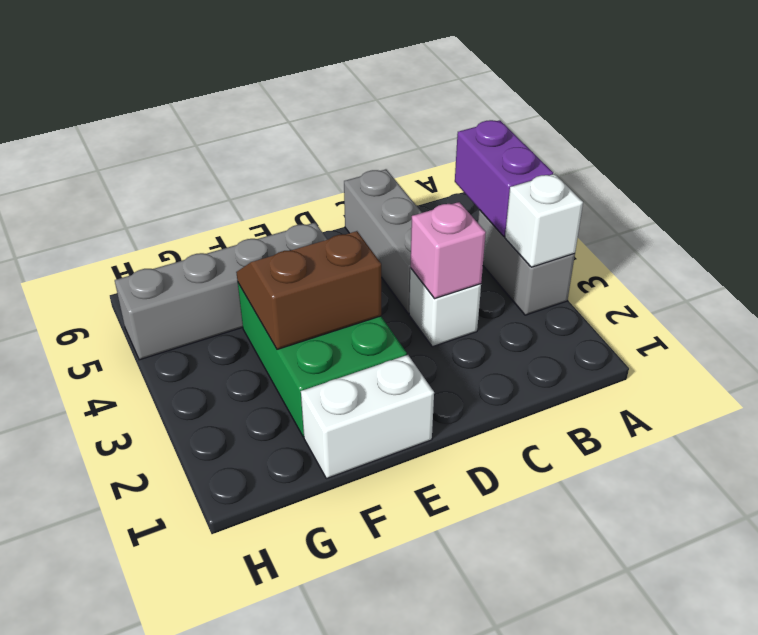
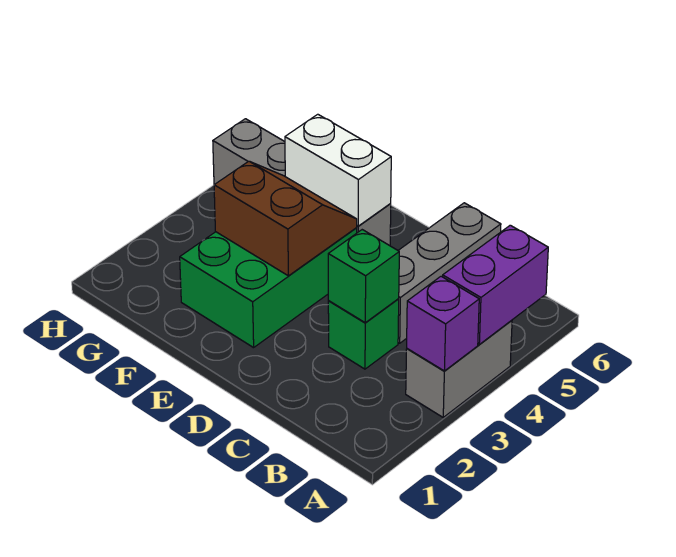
white 1x1 brick [505,174,583,267] -> purple 1x1 brick [407,276,479,371]
white 1x1 brick [409,268,481,347] -> green 1x1 brick [328,299,399,369]
pink 1x1 brick [410,202,486,299] -> green 1x1 brick [328,230,399,323]
white 1x2 brick [301,355,434,479] -> white 1x2 brick moved to [285,114,391,226]

